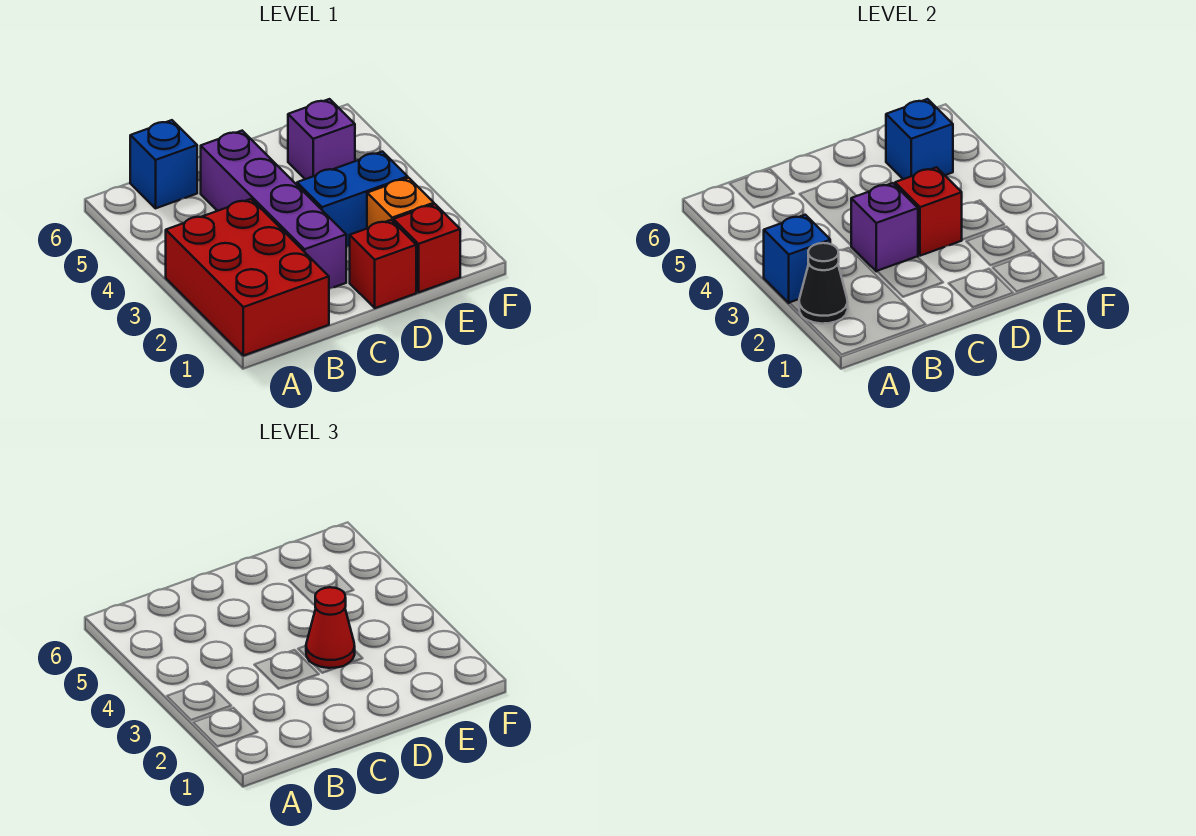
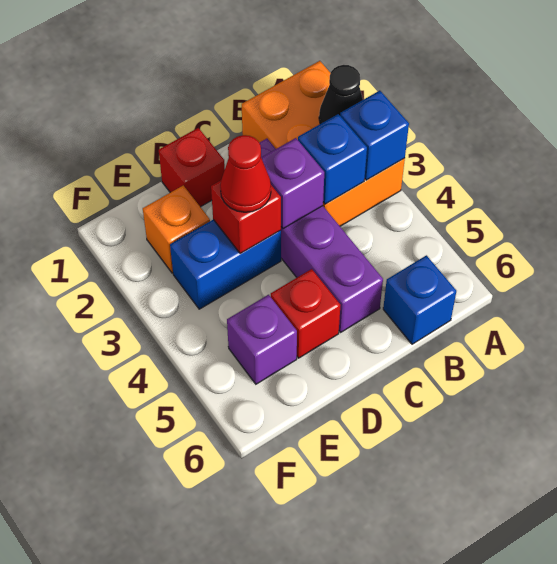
red 2x3 brick [166,199,329,356] -> orange 2x3 brick [242,61,405,226]
red 1x1 brick [393,204,460,292] -> red 1x1 brick moved to [271,269,340,358]
blue 1x1 brick [886,99,953,179] -> blue 1x1 brick moved to [298,114,367,204]

